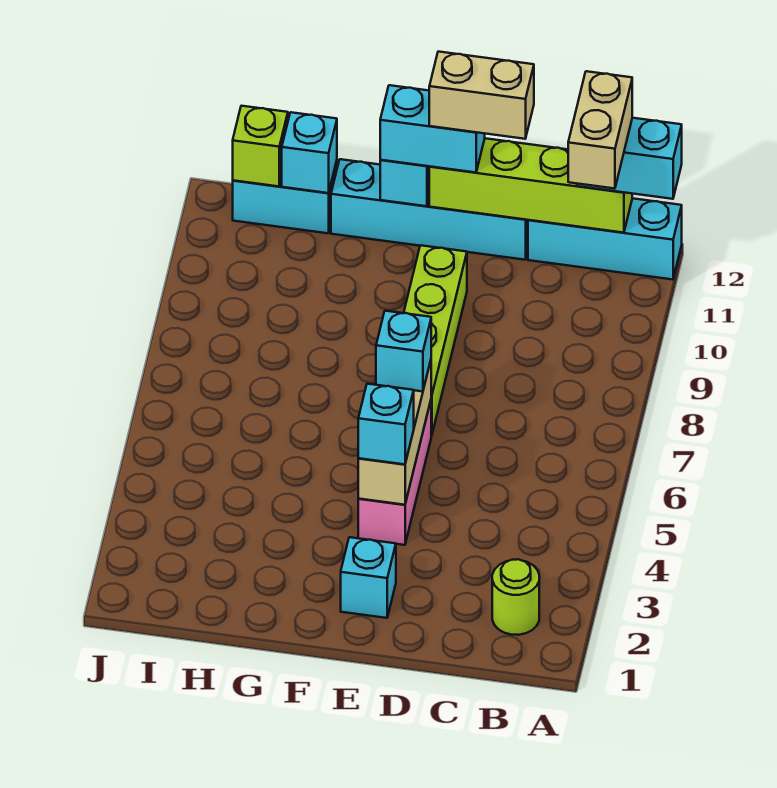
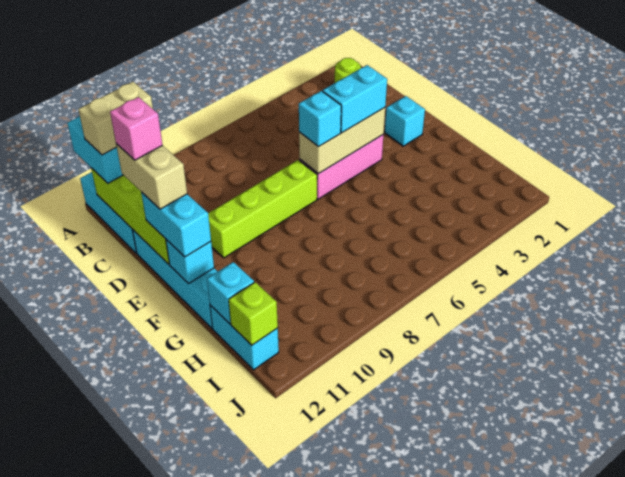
none -> pink 1x1 brick [110,97,162,160]
cyan 1x1 brick [358,384,414,464] -> cyan 1x2 brick [323,65,387,133]

